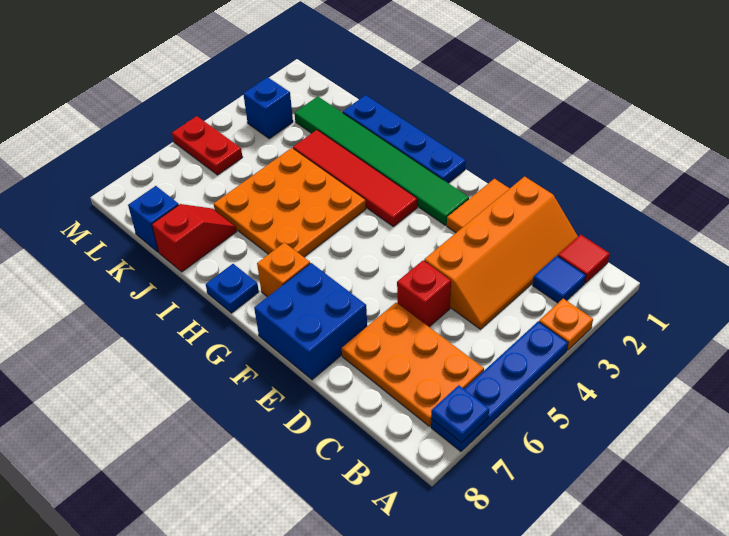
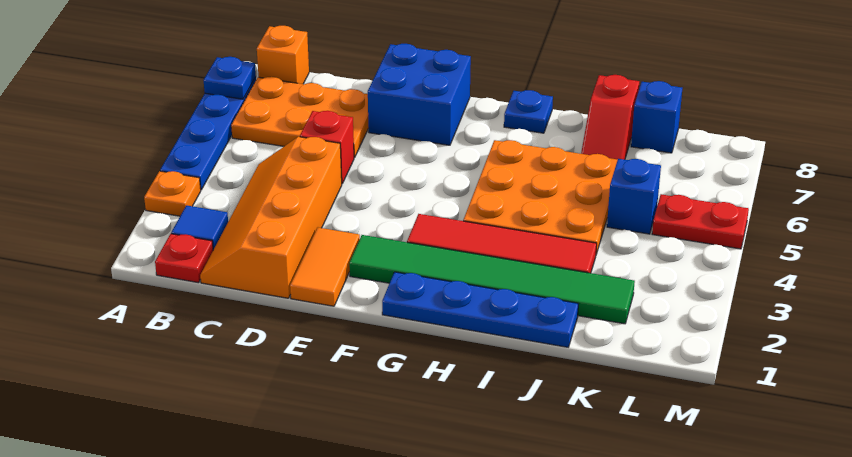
red 1x1 tile [558,235,610,283] -> red 1x1 plate [155,234,213,283]
orange 1x1 brick [257,243,310,297] -> orange 1x1 brick moved to [257,26,309,84]
blue 1x1 brick [243,77,293,139] -> blue 1x1 brick moved to [607,159,661,234]

